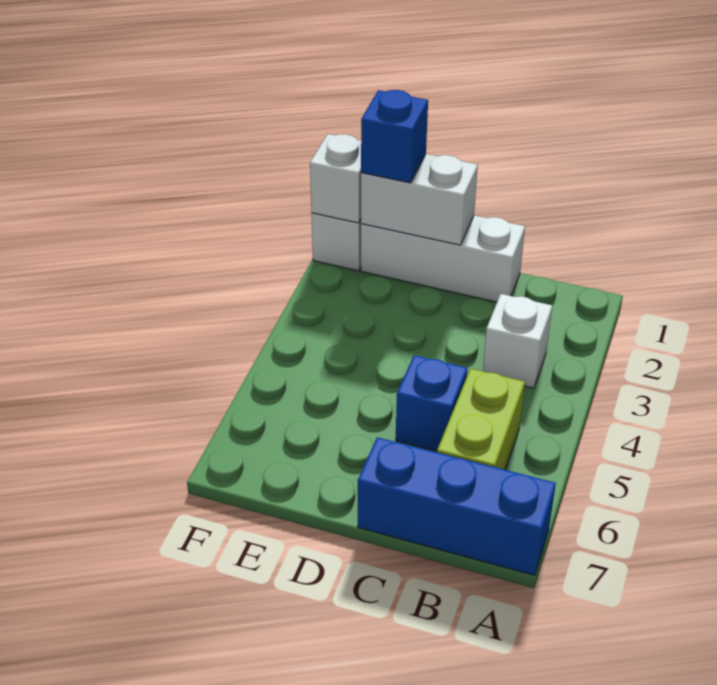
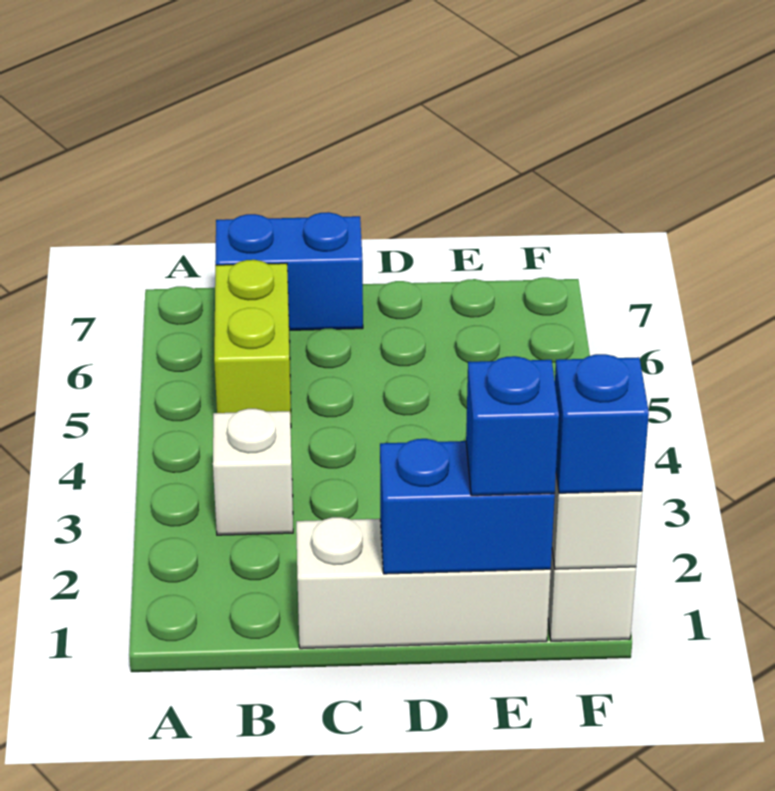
blue 1x3 brick [358,437,556,575] -> blue 1x2 brick [215,212,363,330]
blue 1x1 brick [396,355,467,451] -> blue 1x1 brick moved to [555,354,649,493]
white 1x2 brick [361,154,478,245] -> blue 1x2 brick [380,439,555,574]

